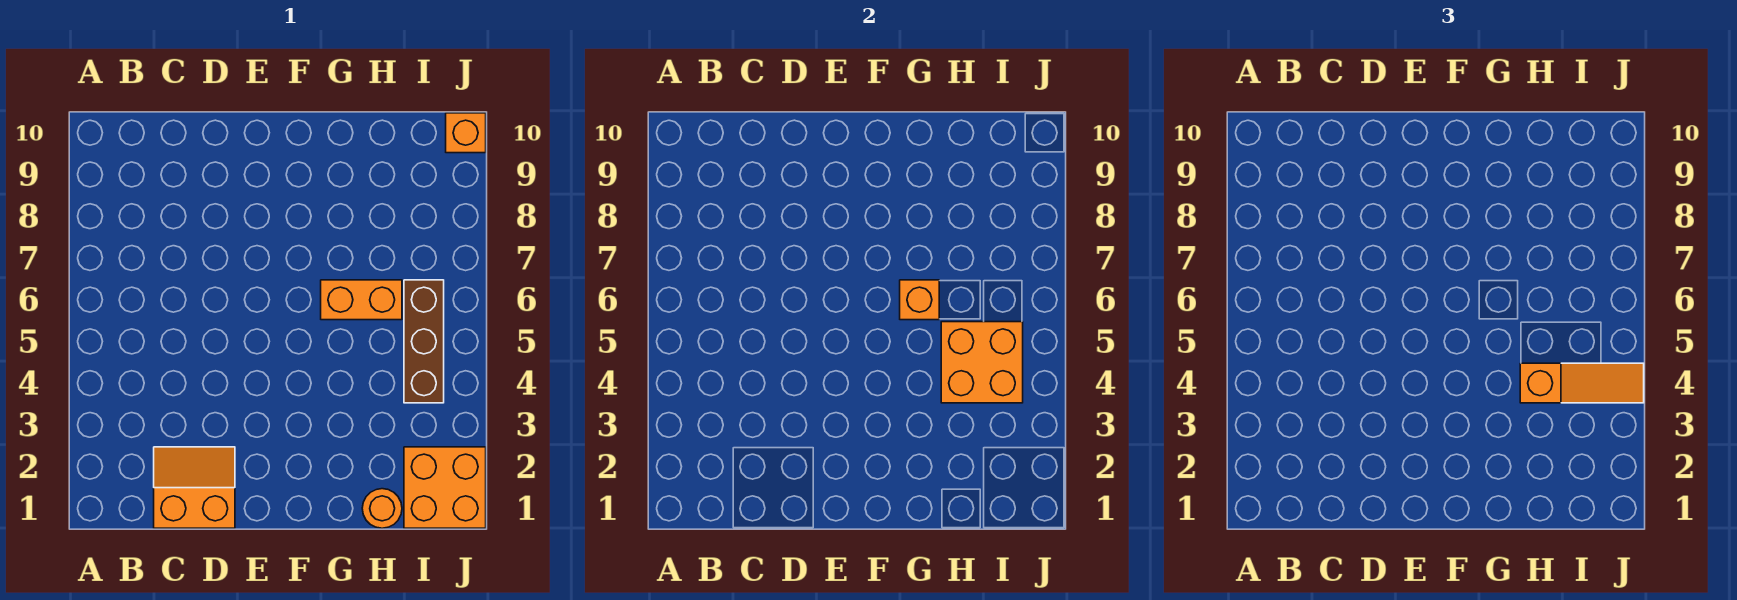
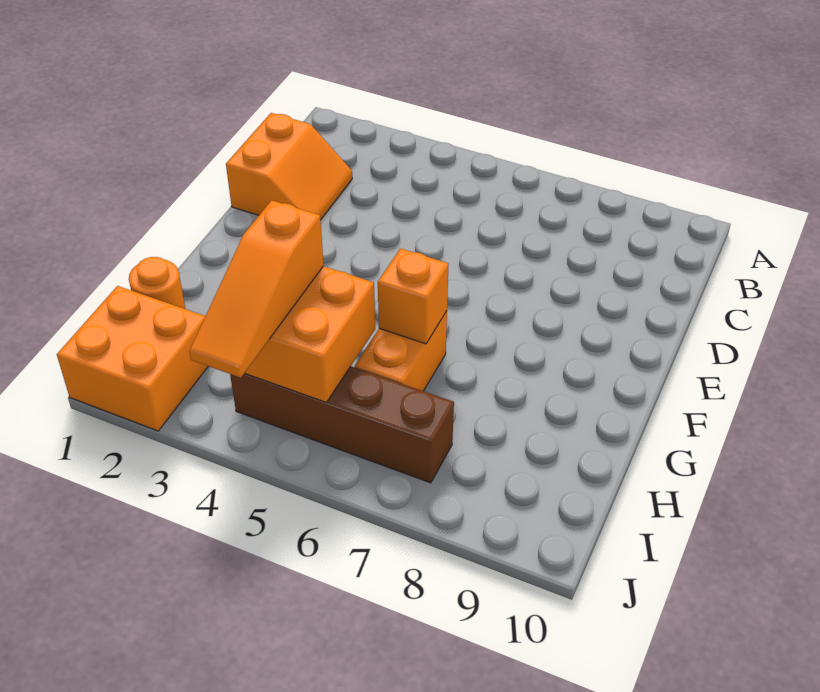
brown 1x3 brick [404,280,444,403] -> brown 1x4 brick [230,366,454,483]
orange 1x1 brick [446,113,486,153] -> none

